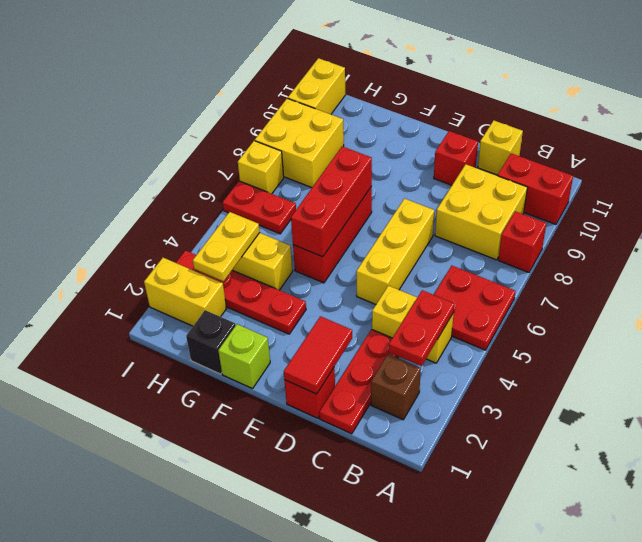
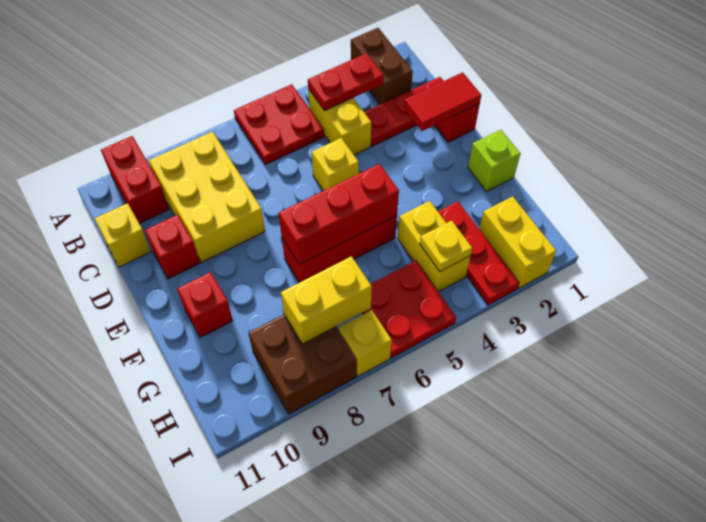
red 1x1 brick [498,211,546,272] -> red 1x1 brick moved to [177,272,233,337]
brown 1x1 brick [371,354,421,420] -> brown 1x2 brick [351,28,413,104]
yellow 2x2 brick [435,164,527,260] -> yellow 2x3 brick [149,132,265,262]
yellow 1x3 brick [356,198,434,304] -> yellow 1x1 brick [312,138,359,191]
red 1x4 plate [176,251,306,334] -> red 1x3 plate [438,201,520,305]
black 1x1 brick [186,310,236,374] -> none
yellow 1x2 plate [193,212,260,281] -> yellow 1x1 plate [420,221,472,271]
red 1x2 plate [222,181,296,234] -> red 2x2 plate [362,260,456,358]
yellow 2x2 brick [255,98,344,188] -> brown 2x2 brick [249,314,357,414]
yellow 1x2 brick [288,58,346,114] -> yellow 1x2 brick moved to [281,256,372,344]

